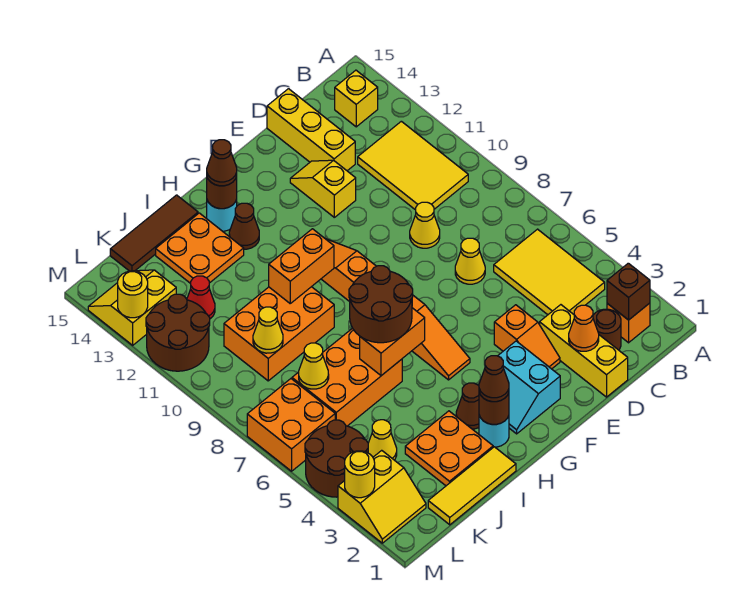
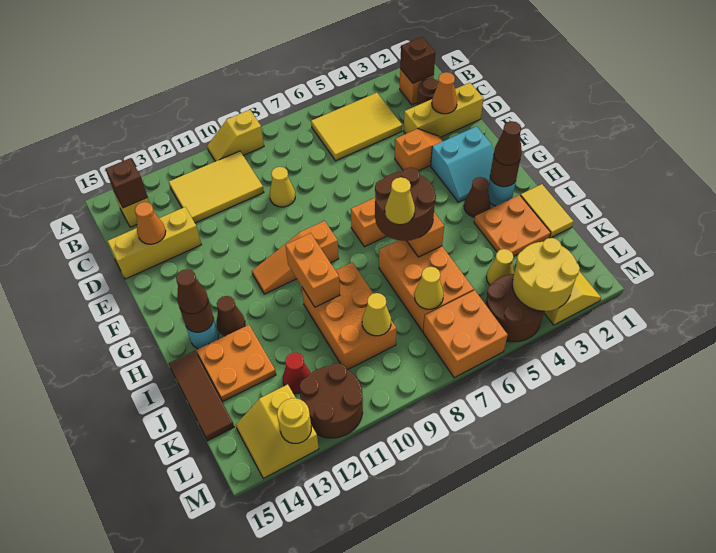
none -> brown 1x1 brick [105,158,148,208]
yellow 1x1 cone [455,238,485,284] -> yellow 1x1 cone moved to [385,177,415,224]
none -> orange 1x1 cone [135,202,166,244]
yellow 1x2 slope [290,160,356,217] -> yellow 1x2 slope moved to [207,110,264,161]
yellow 1x3 tile [428,447,516,525] -> yellow 1x2 tile [520,184,574,238]
yellow 1x1 round brick [345,451,375,498] -> yellow 2x2 round brick [512,238,580,311]

